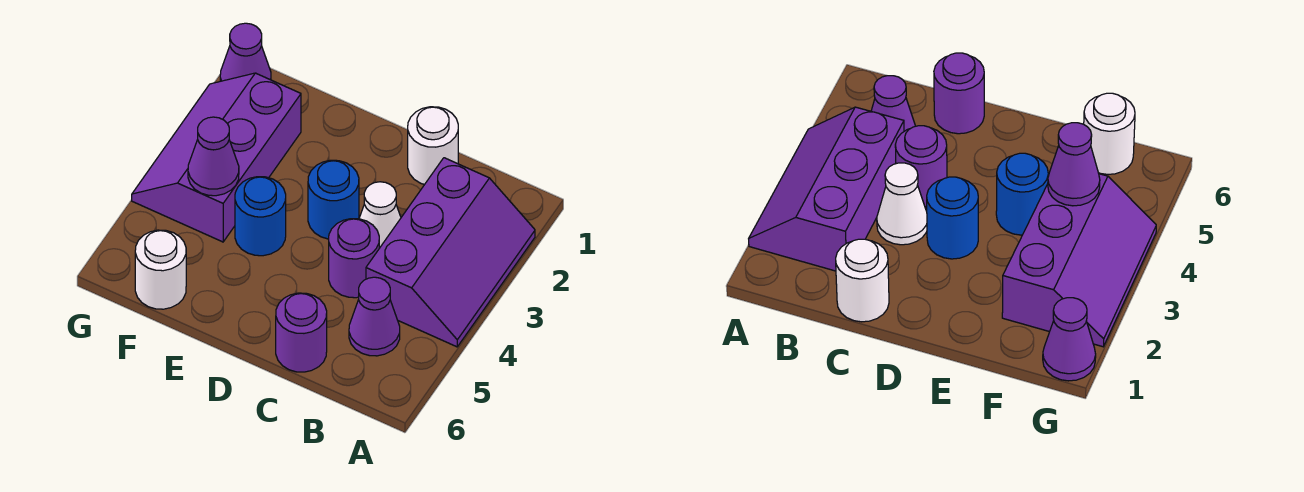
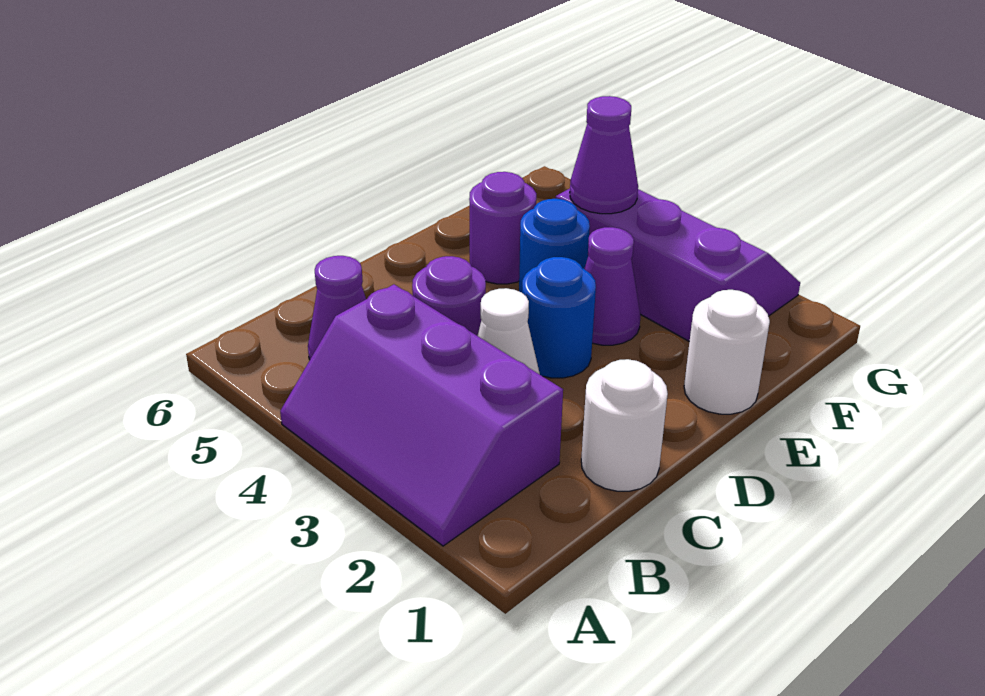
purple 1x1 round brick [276,293,327,372] -> purple 1x1 round brick moved to [469,172,536,284]
white 1x1 round brick [135,230,186,309] -> white 1x1 round brick moved to [684,290,770,414]
purple 1x1 cone [220,23,271,81] -> purple 1x1 cone moved to [584,227,641,345]

